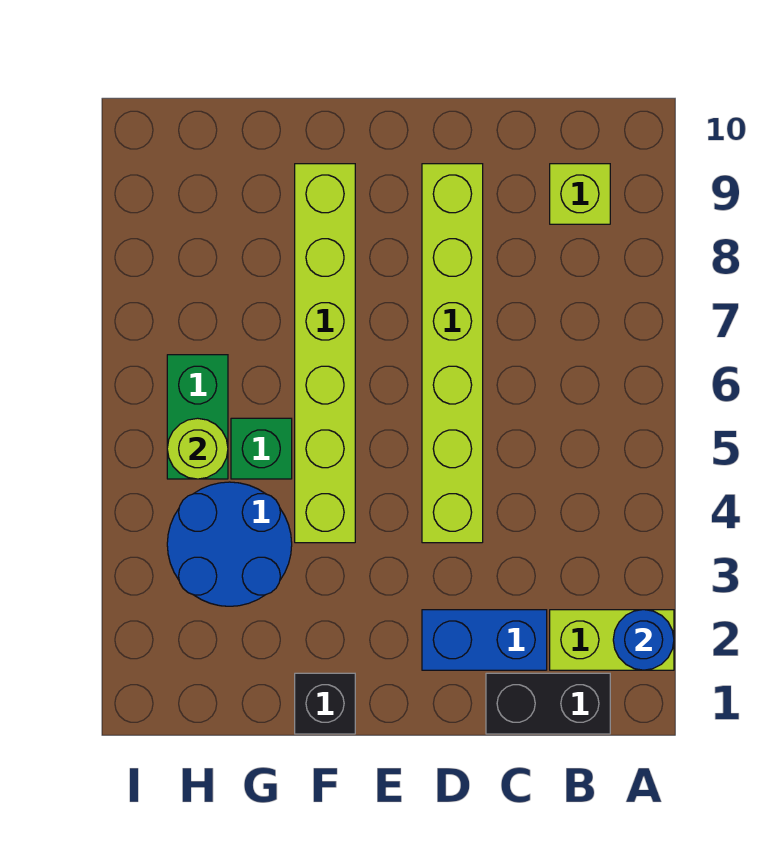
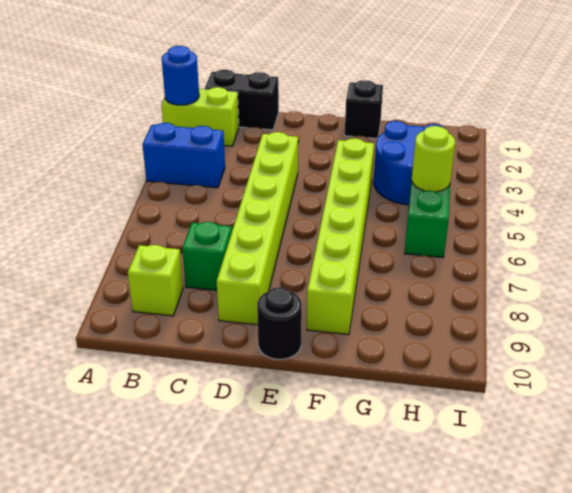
blue 1x2 brick [422,610,547,670] -> blue 1x2 brick moved to [142,123,225,188]
none -> black 1x1 round brick [257,288,302,359]
green 1x1 brick [231,418,292,479] -> green 1x1 brick moved to [182,222,232,290]

